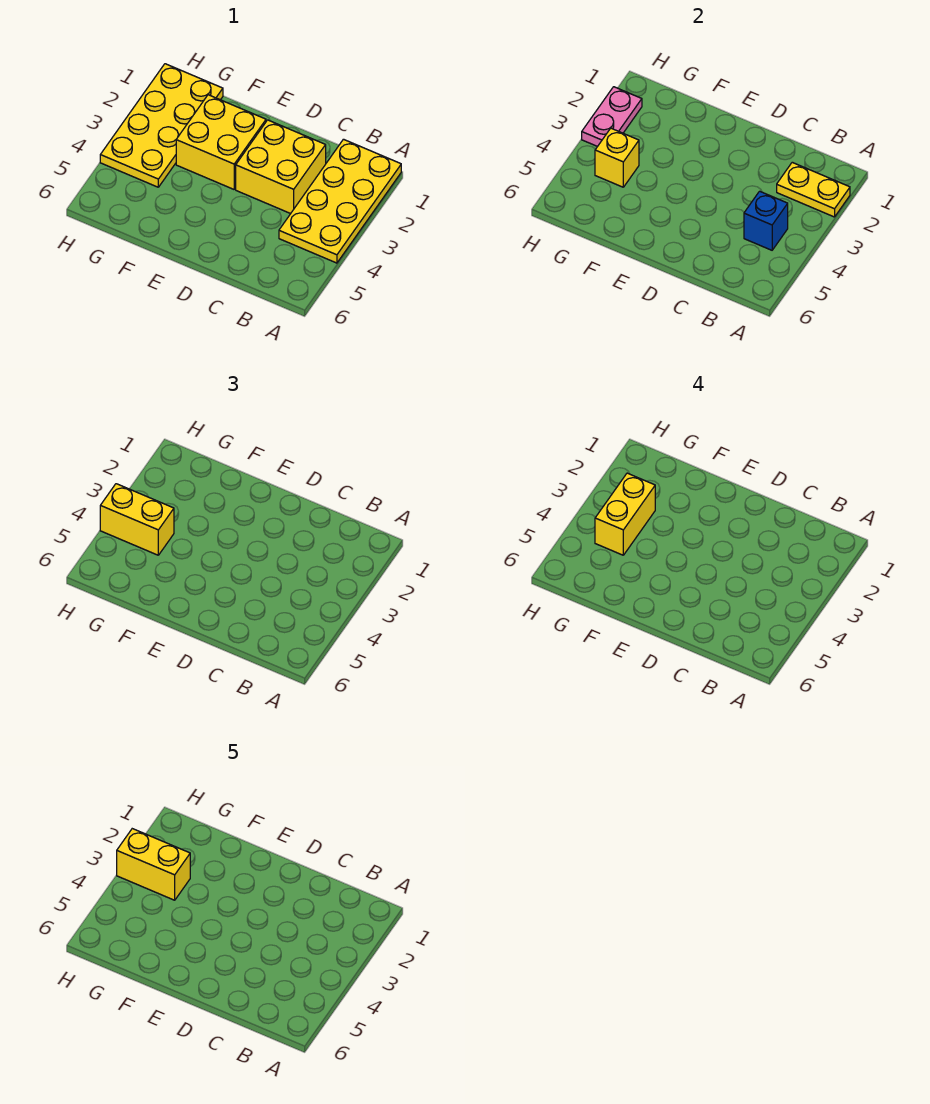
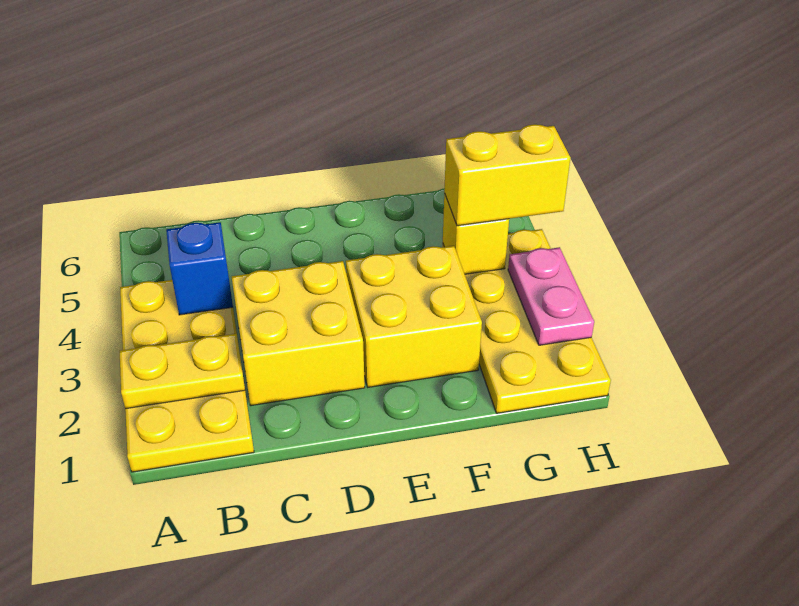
yellow 1x2 brick [595,473,655,555] -> none
yellow 1x2 brick [117,829,190,900] -> none

